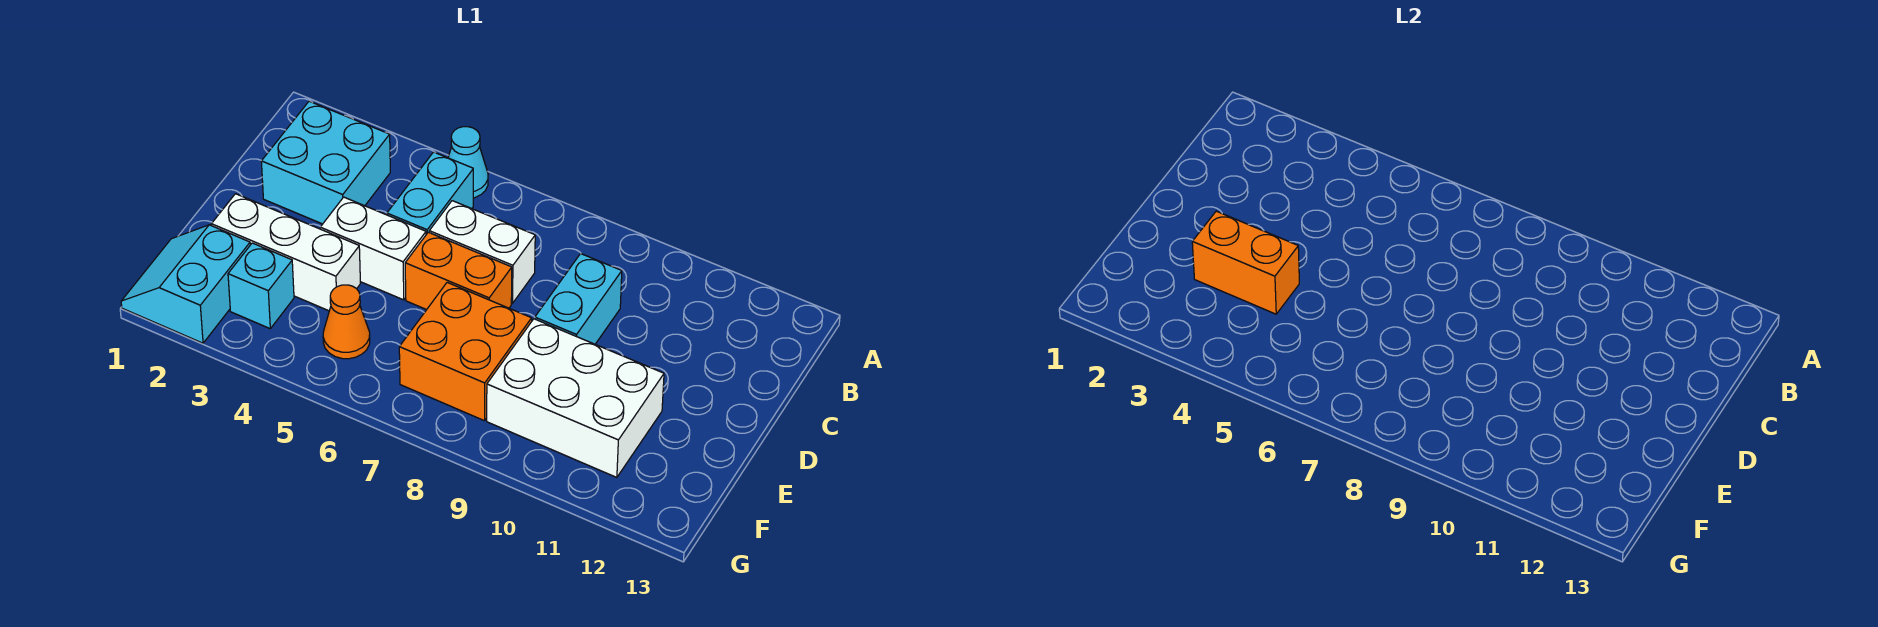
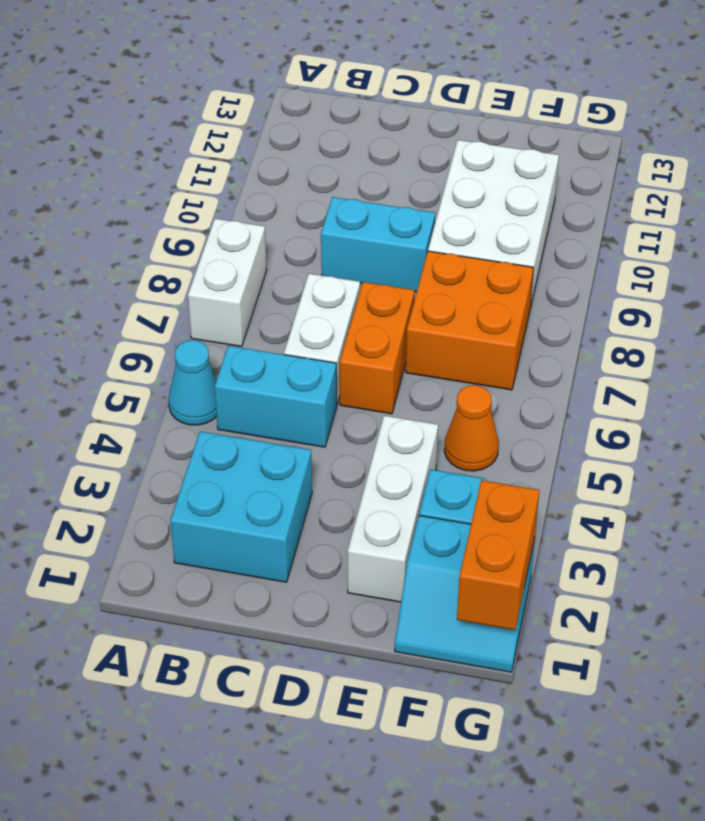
white 1x2 brick [320,197,426,300] -> white 1x2 brick moved to [188,219,267,347]
orange 1x2 brick [1192,211,1299,314] -> orange 1x2 brick moved to [457,480,539,630]

